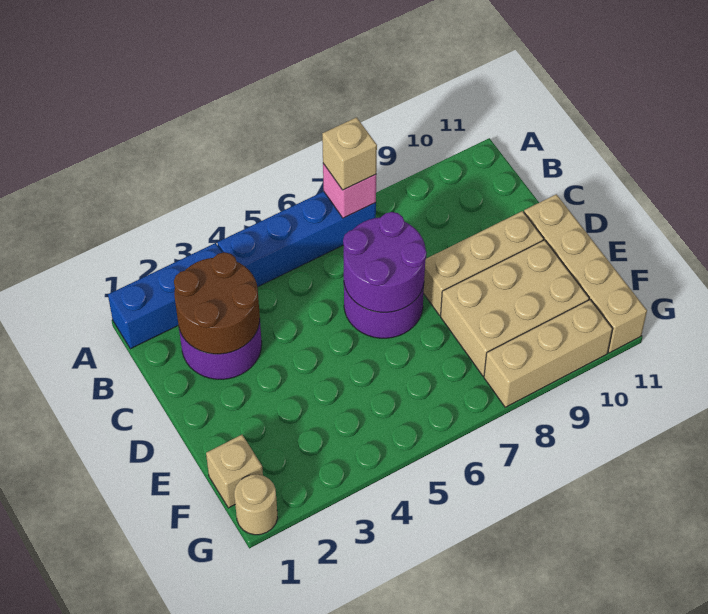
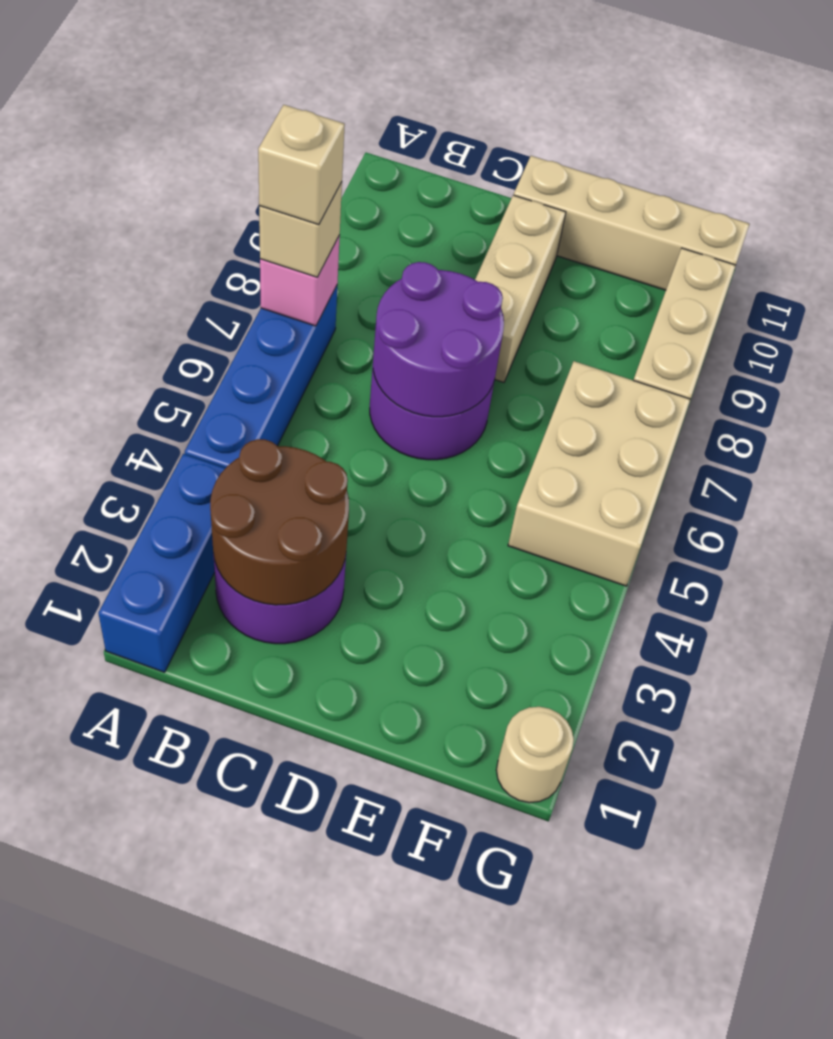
tan 2x3 brick [441,240,589,376] -> tan 2x3 brick moved to [508,361,690,586]
tan 1x1 brick [206,435,263,508] -> tan 1x1 brick moved to [258,105,345,225]

